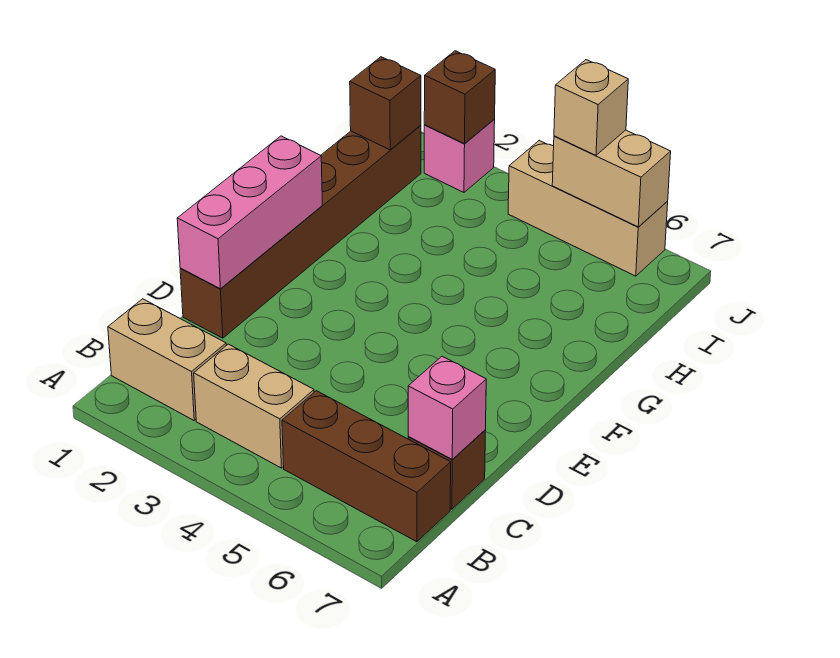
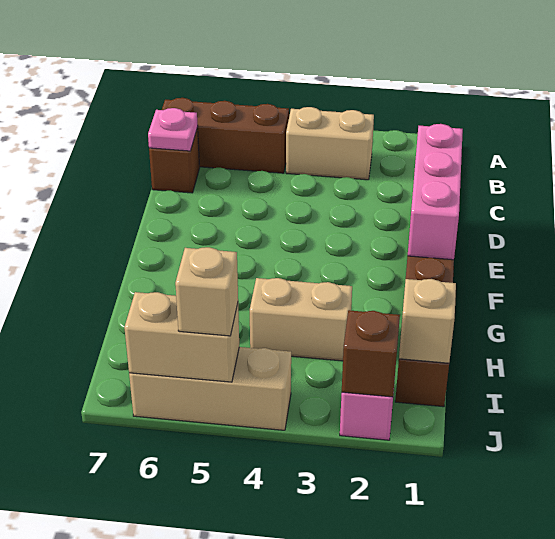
tan 1x2 brick [108,299,226,420] -> tan 1x2 brick moved to [250,278,352,361]
pink 1x1 brick [408,356,486,460] -> pink 1x1 plate [148,108,198,151]
brown 1x1 brick [350,57,421,150] -> tan 1x1 brick [399,279,456,363]

